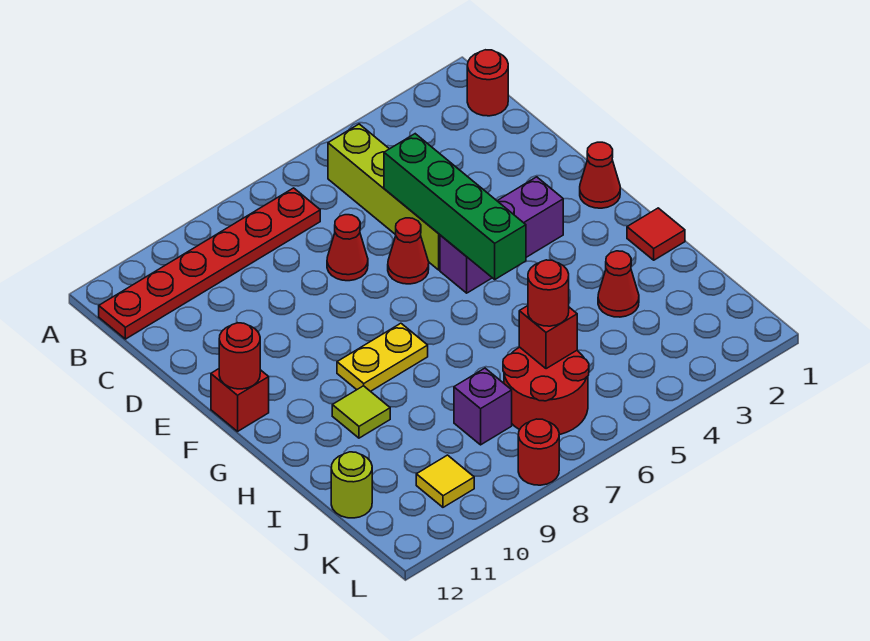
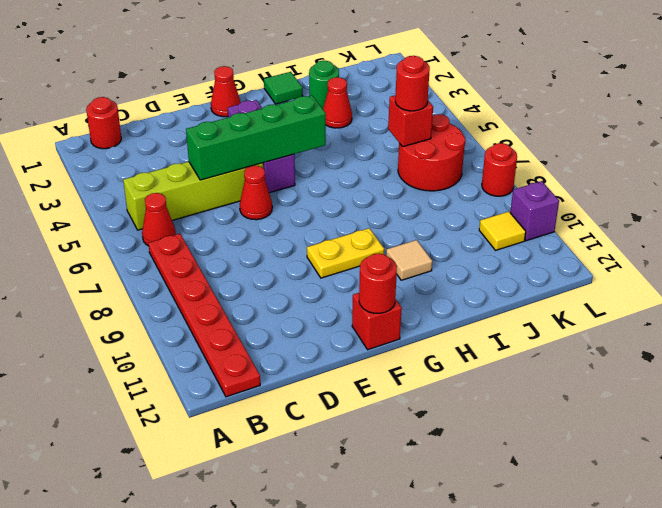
red 1x1 cone [327,215,368,281] -> red 1x1 cone moved to [142,193,176,246]
yellow 1x2 plate [337,323,428,391] -> yellow 1x2 plate turned to [307,228,384,278]
red 1x1 tile [627,208,685,260] -> green 1x1 tile [264,72,303,104]
lime 1x1 tile [332,386,390,438] -> tan 1x1 tile [386,240,432,280]
none -> green 1x1 round brick [309,61,339,109]
purple 1x1 brick [454,368,512,445] -> purple 1x1 brick moved to [510,181,559,241]
lime 1x1 round brick [331,452,372,518] -> none

